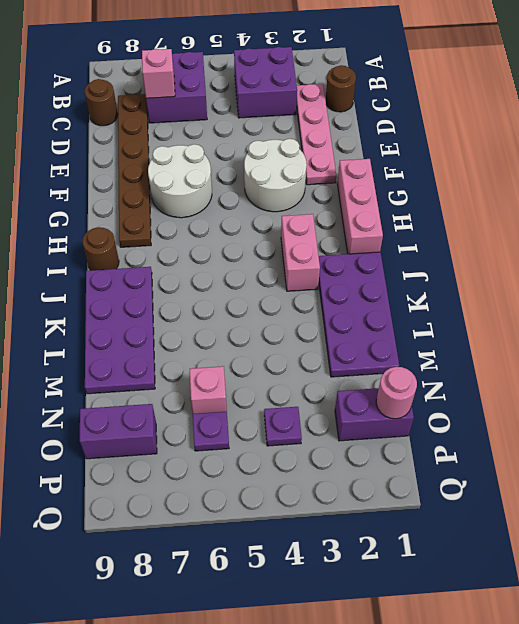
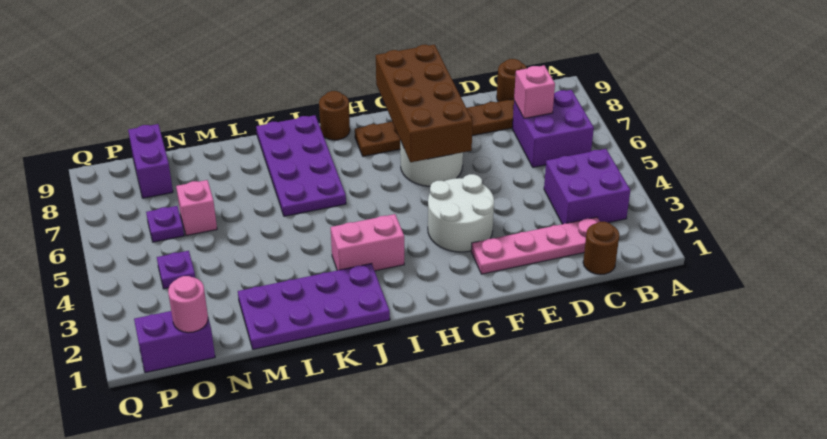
none -> brown 2x4 brick [376,45,473,162]
pink 1x3 brick [337,159,383,254] -> none
purple 2x4 plate [85,267,155,394] -> purple 2x4 plate turned to [256,115,346,216]
purple 1x2 brick [335,388,414,441] -> purple 1x2 brick turned to [134,311,215,373]

